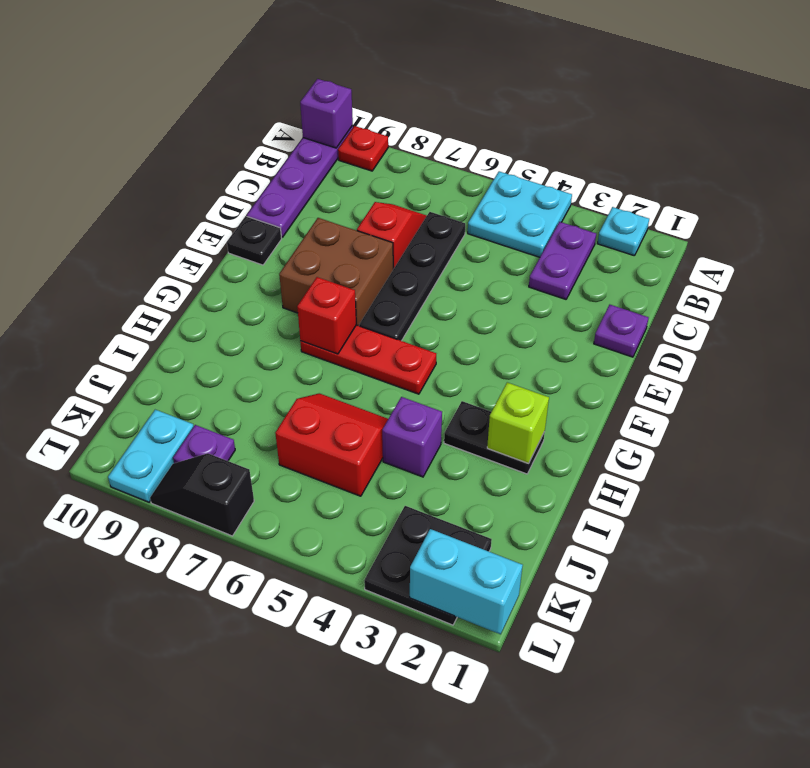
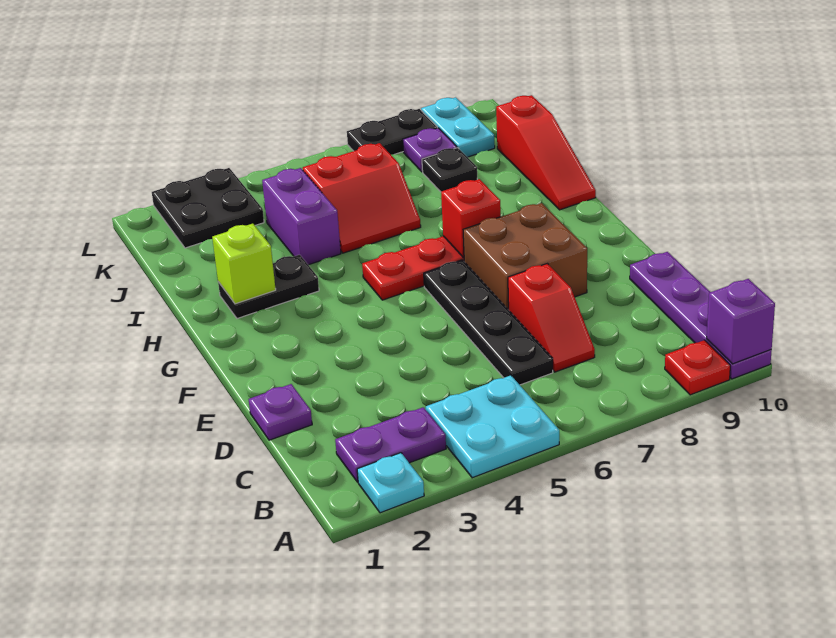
purple 1x2 plate [529,222,596,299] -> purple 1x2 plate turned to [335,407,446,482]
black 1x1 plate [227,216,282,265] -> black 1x1 plate moved to [422,148,477,192]
none -> red 1x3 slope [496,95,596,210]
purple 1x1 brick [382,397,442,477] -> purple 1x2 brick [262,168,341,265]
cyan 1x2 brick [410,529,523,634] -> none
black 1x2 slope [150,453,254,536] -> black 1x2 plate [347,109,437,155]

